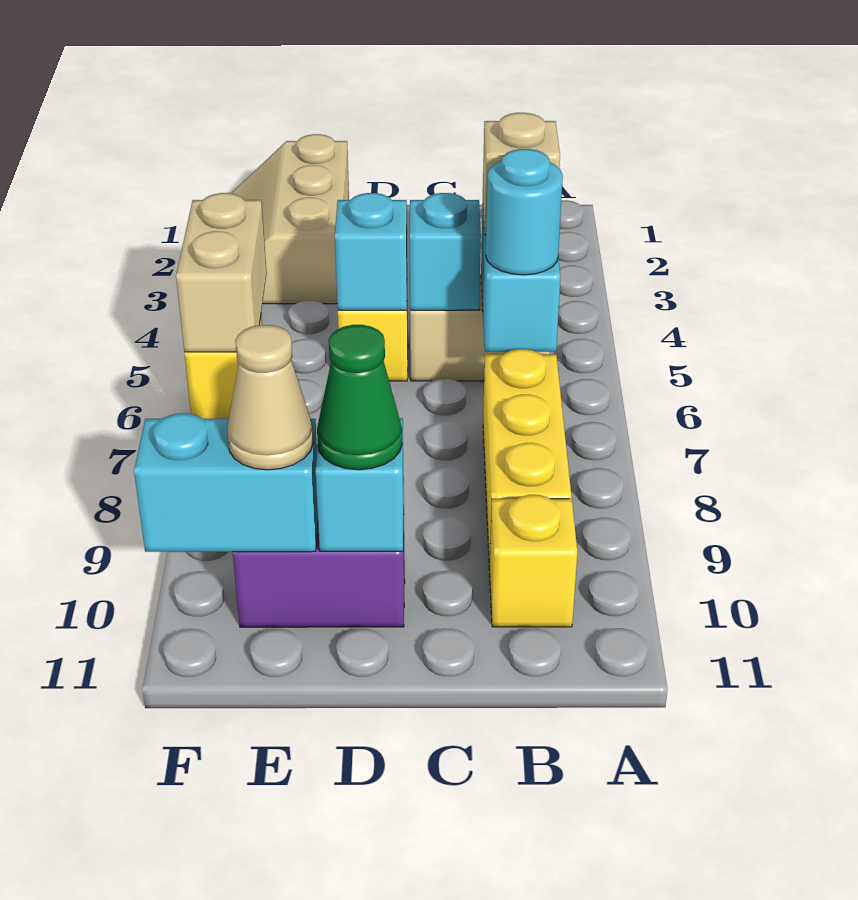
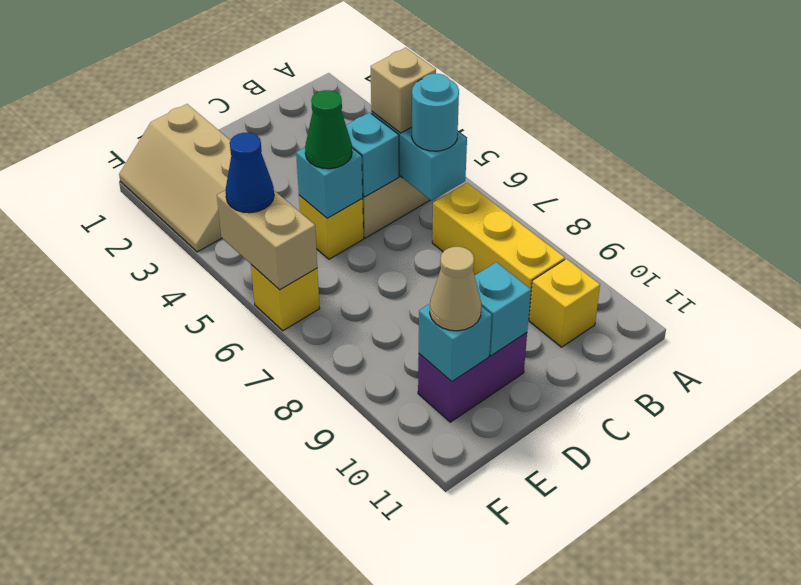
green 1x1 cone [317,325,402,470] -> green 1x1 cone moved to [305,90,352,169]
cyan 1x2 brick [134,413,318,552] -> cyan 1x1 brick [419,304,492,382]
none -> blue 1x1 cone [225,133,274,213]

